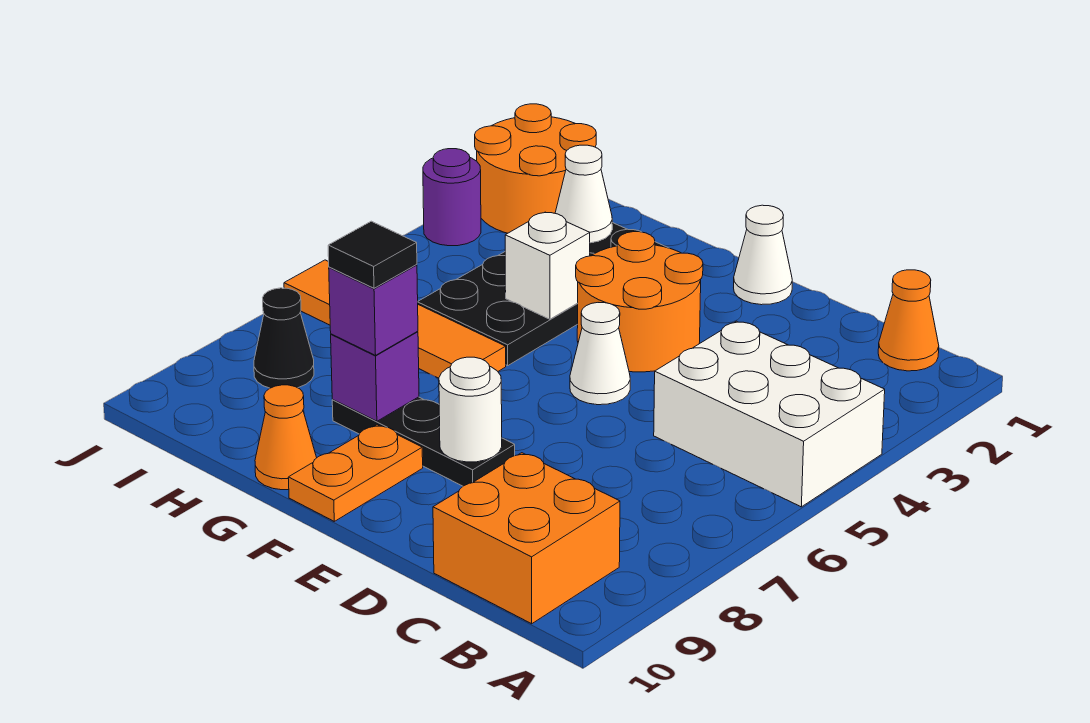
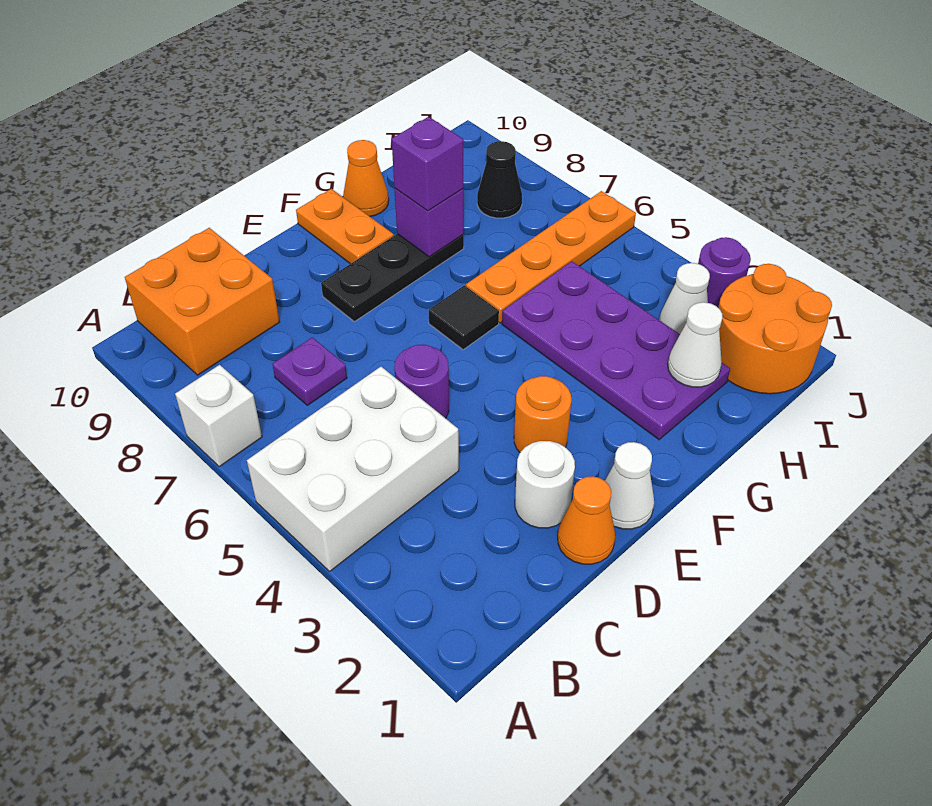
orange 1x1 cone [878,270,939,371] -> orange 1x1 cone moved to [558,476,615,564]
none -> purple 1x1 plate [272,337,347,405]
none -> purple 1x1 round brick [394,345,449,418]
orange 2x2 round brick [576,232,703,372] -> orange 1x1 round brick [514,376,571,452]
white 1x1 cone [570,303,630,405] -> white 1x1 cone moved to [659,263,710,334]
white 1x1 round brick [439,357,502,462] -> white 1x1 round brick moved to [515,441,575,528]
black 2x4 plate [418,223,668,365] -> purple 2x4 plate [502,261,730,440]
white 1x1 brick [505,212,590,319] -> white 1x1 brick moved to [175,365,262,467]
orange 1x4 tile [284,260,506,378] -> orange 1x4 plate [466,191,636,323]
black 1x1 tile [328,221,417,288] -> black 1x1 tile moved to [429,286,499,350]

